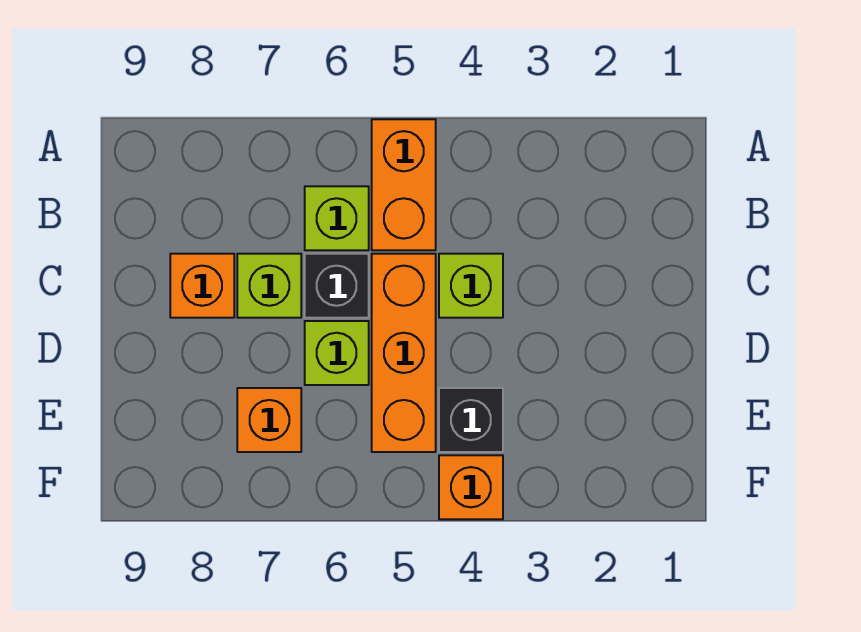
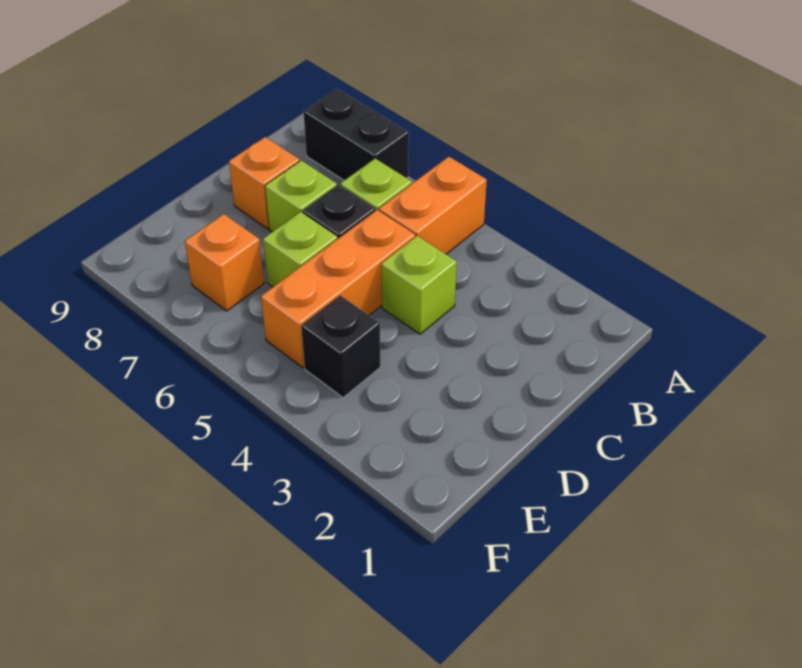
none -> black 1x2 brick [304,89,409,180]
orange 1x1 brick [439,455,503,519] -> none

